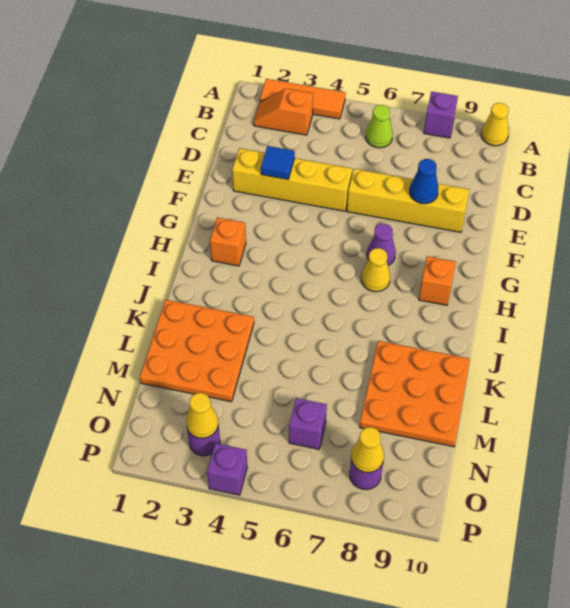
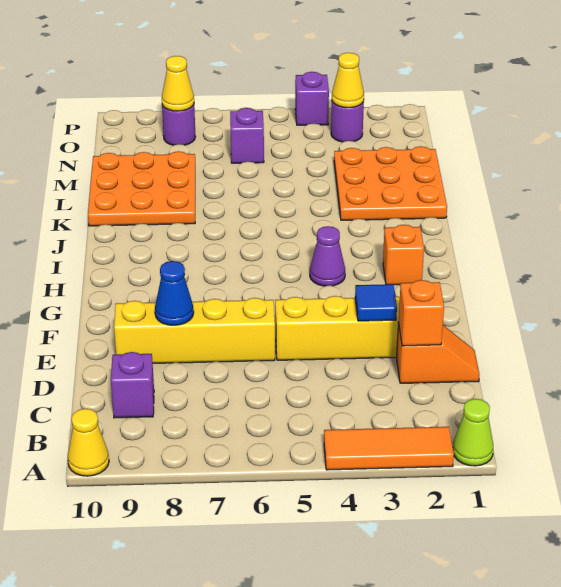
purple 1x1 brick [424,92,458,138] -> purple 1x1 brick moved to [111,352,154,418]
orange 1x2 slope [254,89,313,135] -> orange 1x2 slope moved to [397,322,479,383]
lime 1x1 cone [366,105,393,148] -> lime 1x1 cone moved to [453,399,493,466]
purple 1x1 cone [367,224,396,266] -> purple 1x1 cone moved to [310,226,345,286]
yellow 1x1 cone [361,248,390,292] -> none
orange 1x1 brick [419,256,456,305] -> orange 1x1 brick moved to [399,280,444,346]

